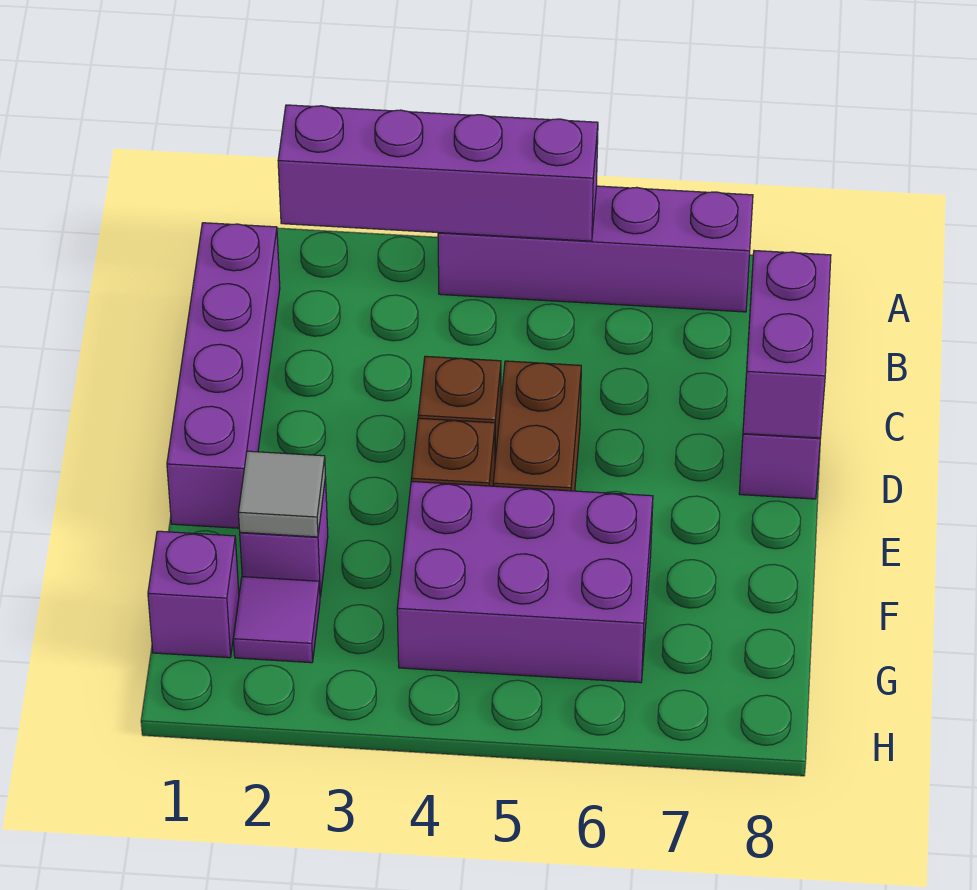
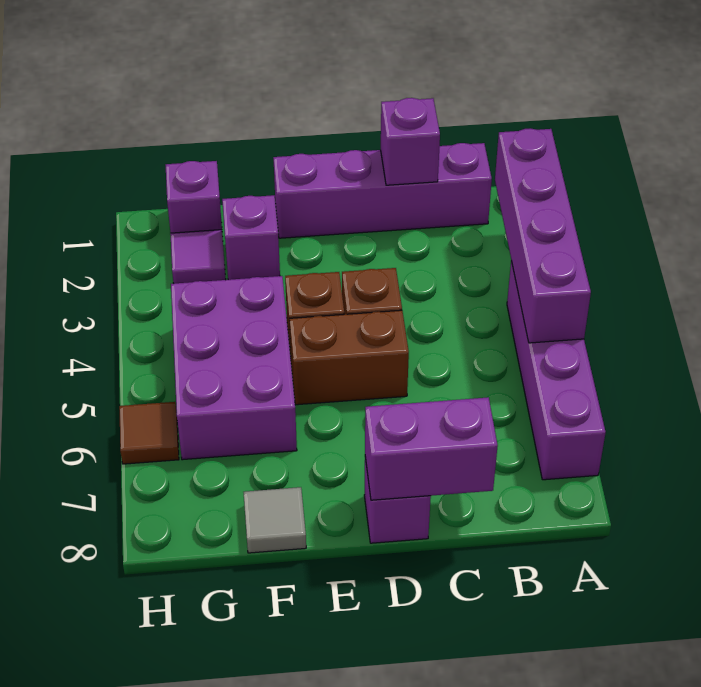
none -> purple 1x1 brick [381,98,440,185]
grey 1x1 tile [238,451,325,537] -> grey 1x1 tile moved to [244,487,306,553]
none -> brown 1x1 tile [119,402,179,464]

